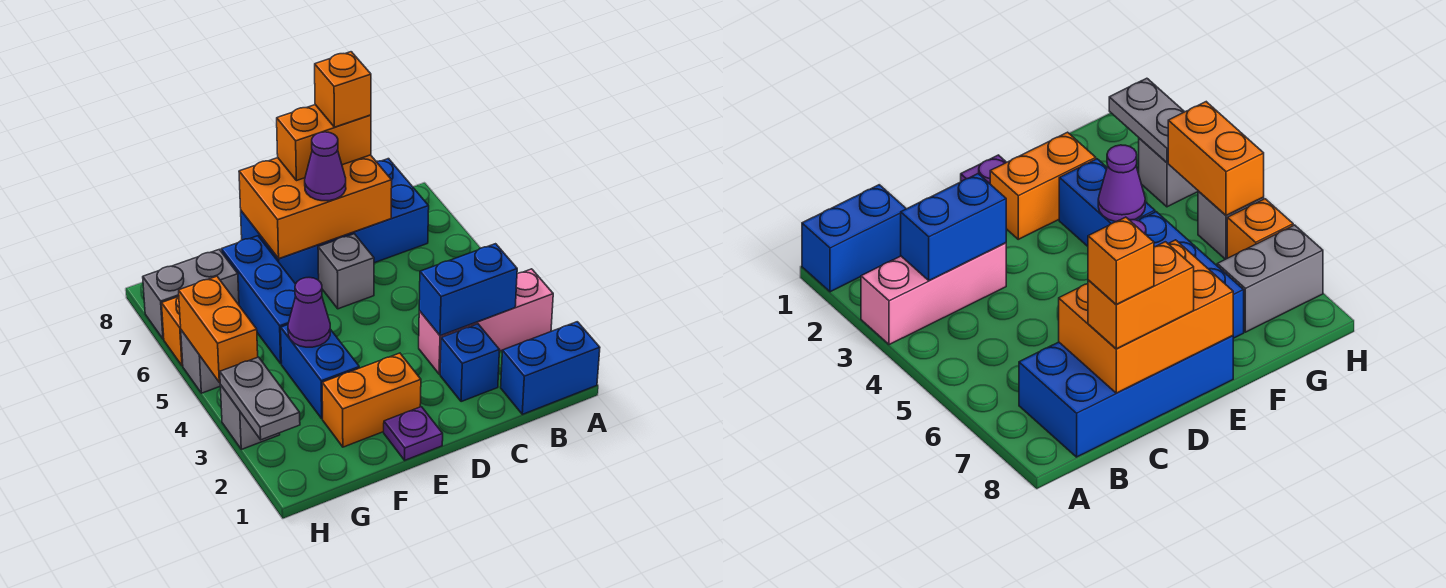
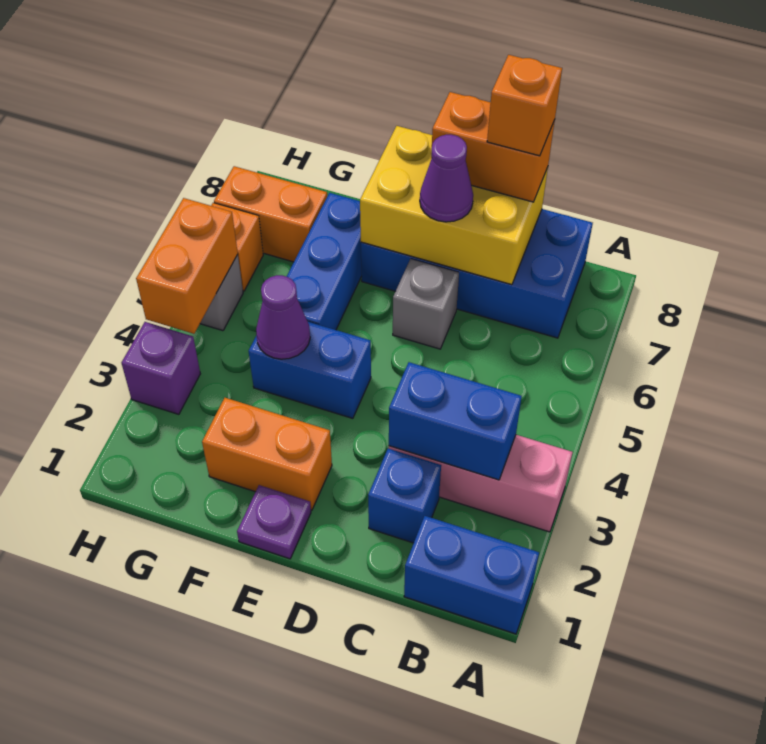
orange 2x3 brick [239,155,392,259] -> yellow 2x3 brick [360,126,548,285]
blue 1x2 brick [281,325,359,419] -> blue 1x2 brick turned to [249,322,371,418]
grey 1x2 brick [143,250,239,339] -> orange 1x2 brick [214,166,327,262]
grey 1x2 plate [220,357,300,440] -> none
grey 1x1 brick [220,385,280,449] -> purple 1x1 brick [121,322,200,414]

